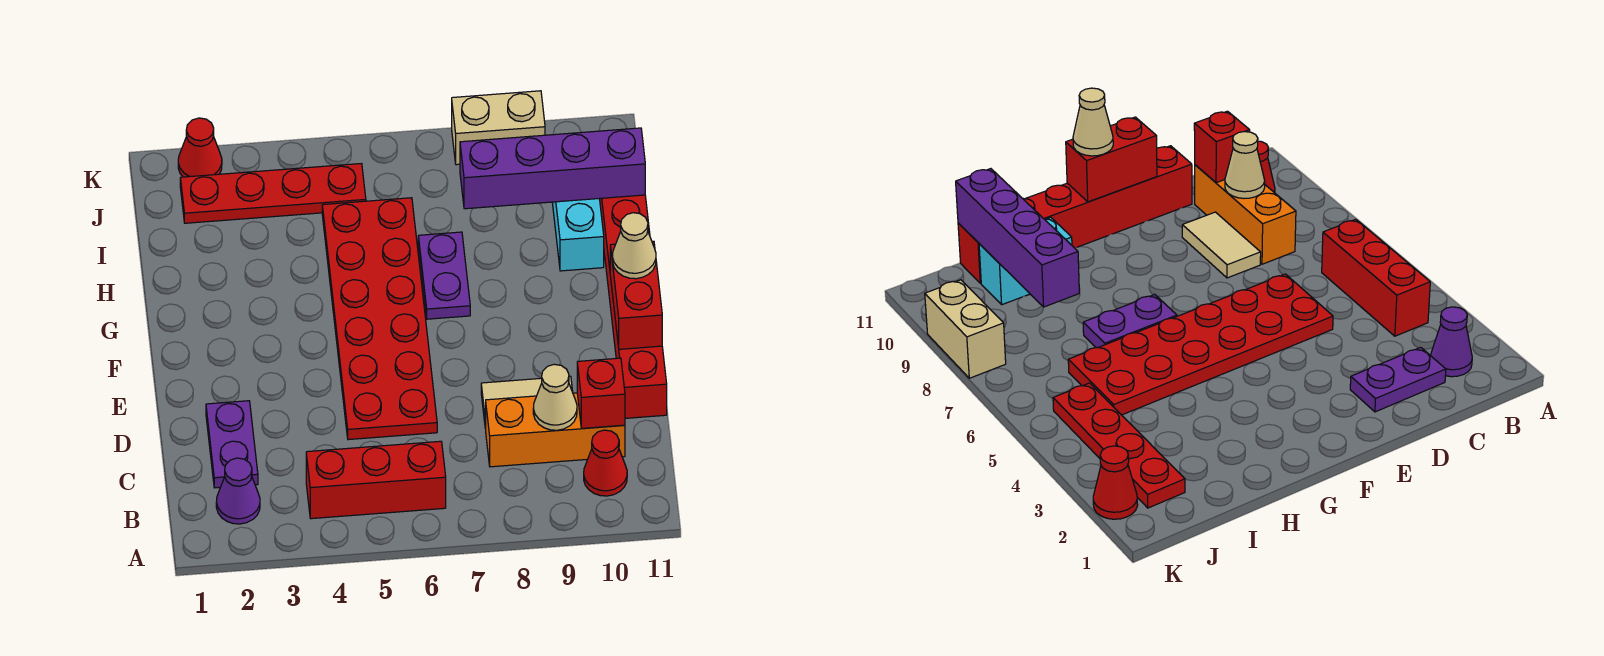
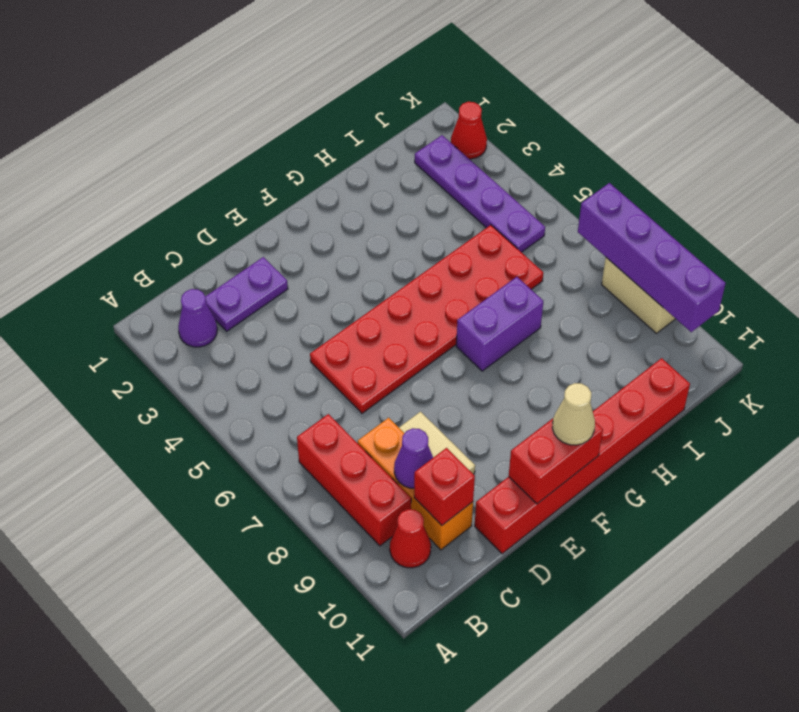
red 1x3 brick [306,441,446,519] -> red 1x3 brick moved to [297,414,411,546]
tan 1x1 cone [533,364,577,430] -> purple 1x1 cone [394,428,433,488]
purple 1x2 plate [418,232,470,319] -> purple 1x2 brick [456,277,543,371]
cyan 1x2 brick [552,199,604,271] -> none
purple 1x4 brick [460,128,645,209] -> purple 1x4 brick moved to [578,183,726,332]
red 1x4 plate [180,164,366,223] -> purple 1x4 plate [415,135,545,252]

